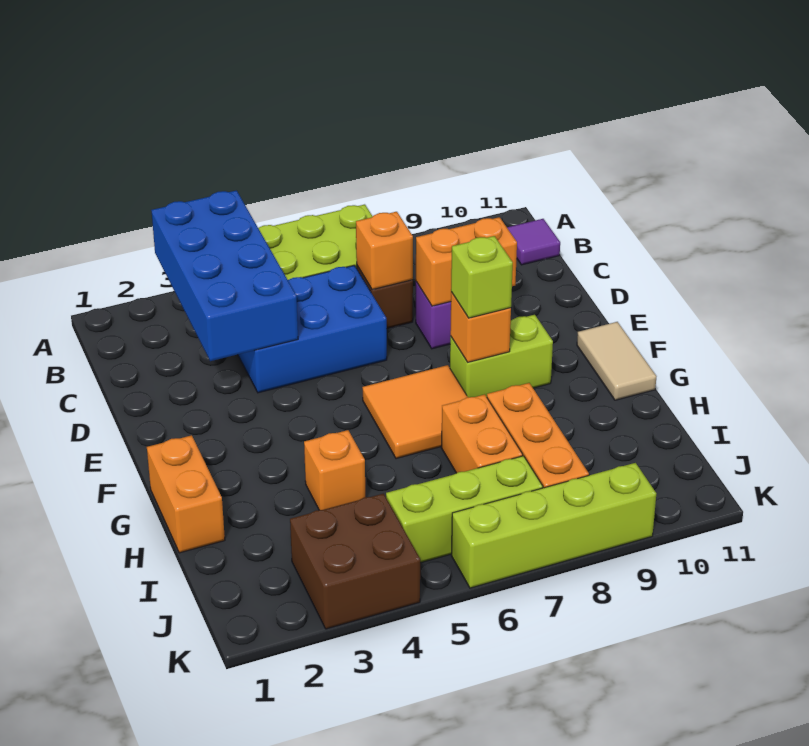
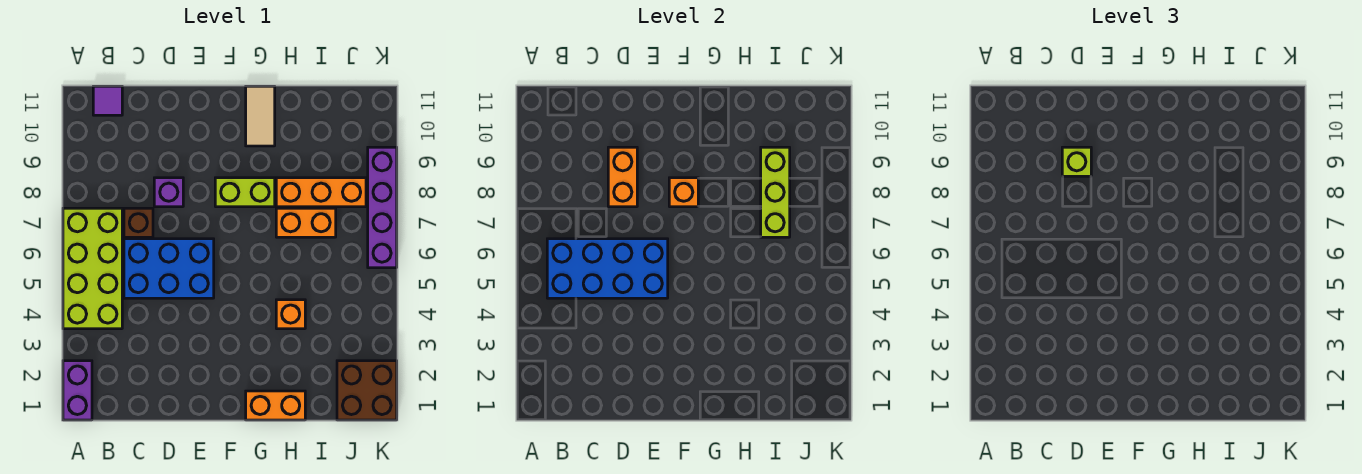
none -> purple 1x2 brick [63,361,92,420]
blue 2x4 brick [151,190,298,361] -> blue 2x4 brick moved to [547,239,668,298]
blue 2x3 brick [238,265,387,393] -> blue 2x3 brick turned to [124,239,214,298]
orange 1x1 brick [356,212,413,290] -> none
orange 2x2 tile [362,365,467,459] -> none
lime 1x2 brick [450,315,553,397] -> lime 1x2 brick turned to [215,178,275,207]
lime 1x1 brick [451,236,513,318] -> lime 1x1 brick moved to [1062,147,1091,176]
tan 1x2 tile [577,322,657,400] -> tan 1x2 tile turned to [246,86,275,146]
brown 2x2 brick [290,494,420,629] -> brown 2x2 brick moved to [337,361,397,420]
lime 1x3 brick [386,456,543,563] -> lime 1x3 brick moved to [761,147,790,237]
lime 1x4 brick [451,463,656,588] -> purple 1x4 brick [368,147,397,268]

